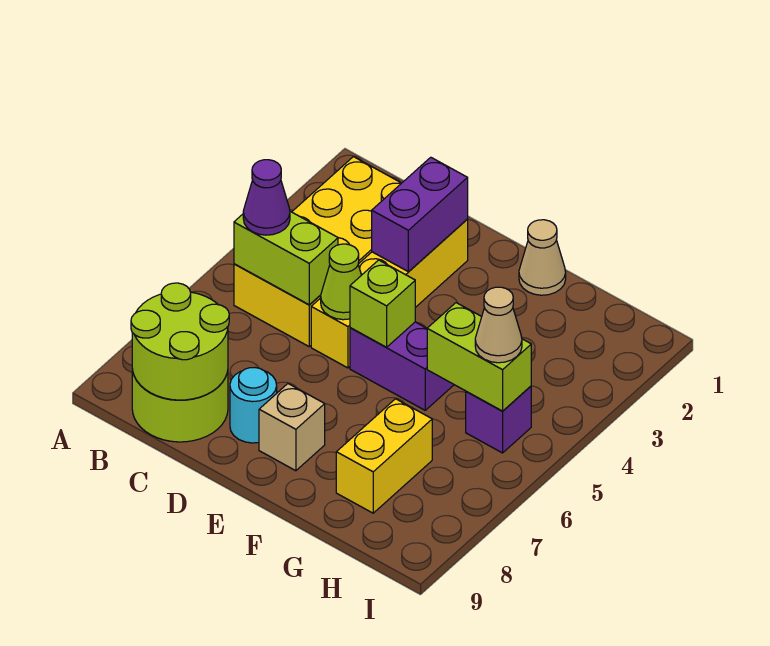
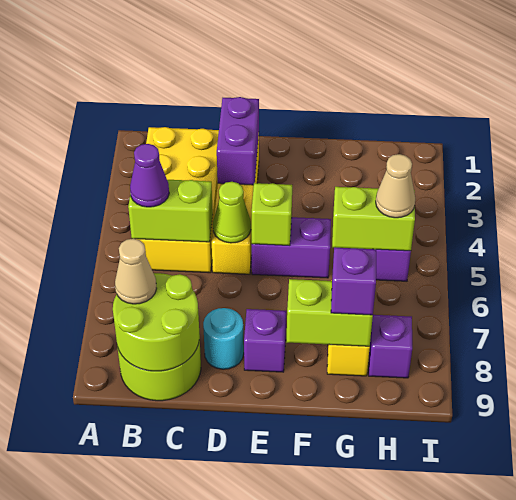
tan 1x1 brick [259,384,325,471] -> purple 1x1 brick [244,309,286,372]
tan 1x1 cone [519,220,566,295] -> tan 1x1 cone moved to [115,239,157,304]
none -> lime 1x2 brick [287,279,373,346]
none -> purple 1x1 brick [331,248,376,315]
none -> purple 1x1 brick [369,315,412,378]

